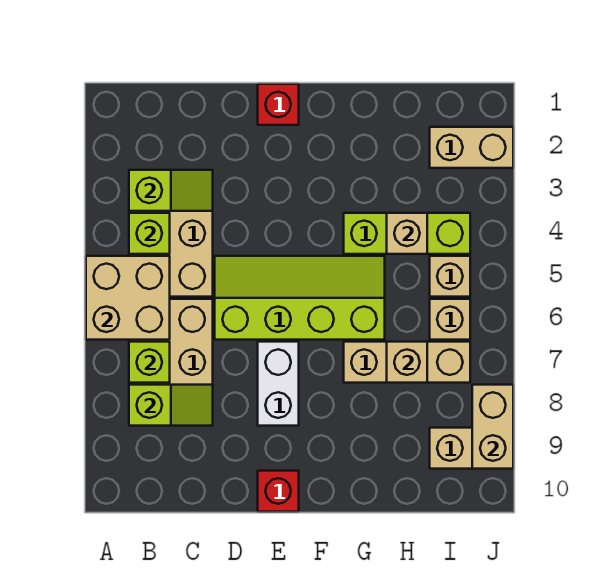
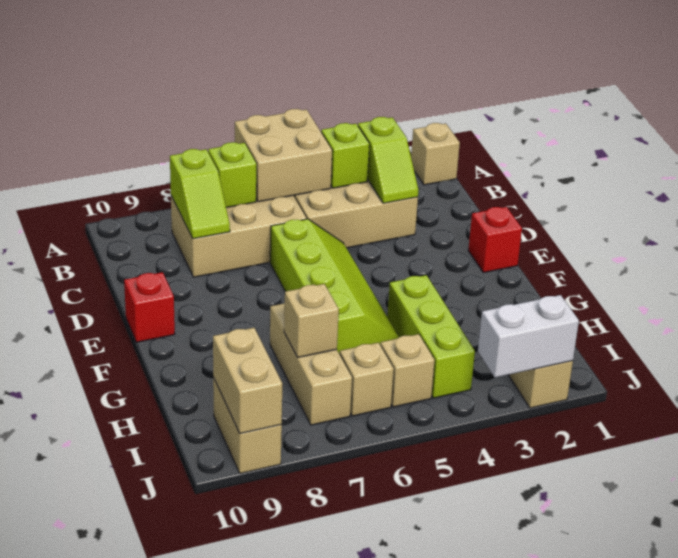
white 1x2 brick [258,342,299,426] -> white 1x2 brick moved to [478,295,579,378]
tan 1x1 brick [387,213,427,254] -> tan 1x1 brick moved to [411,123,460,185]
tan 1x2 brick [472,385,513,469] -> tan 1x2 brick turned to [213,328,282,433]

